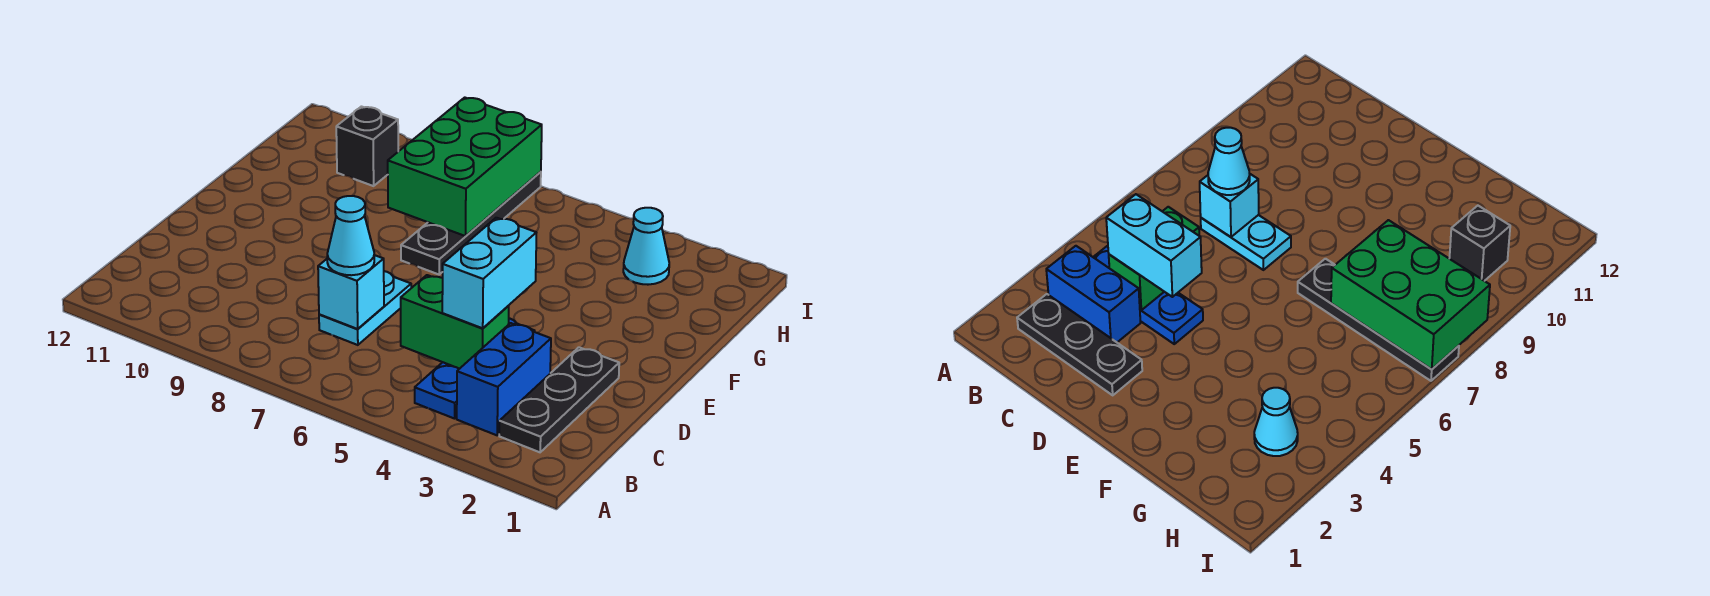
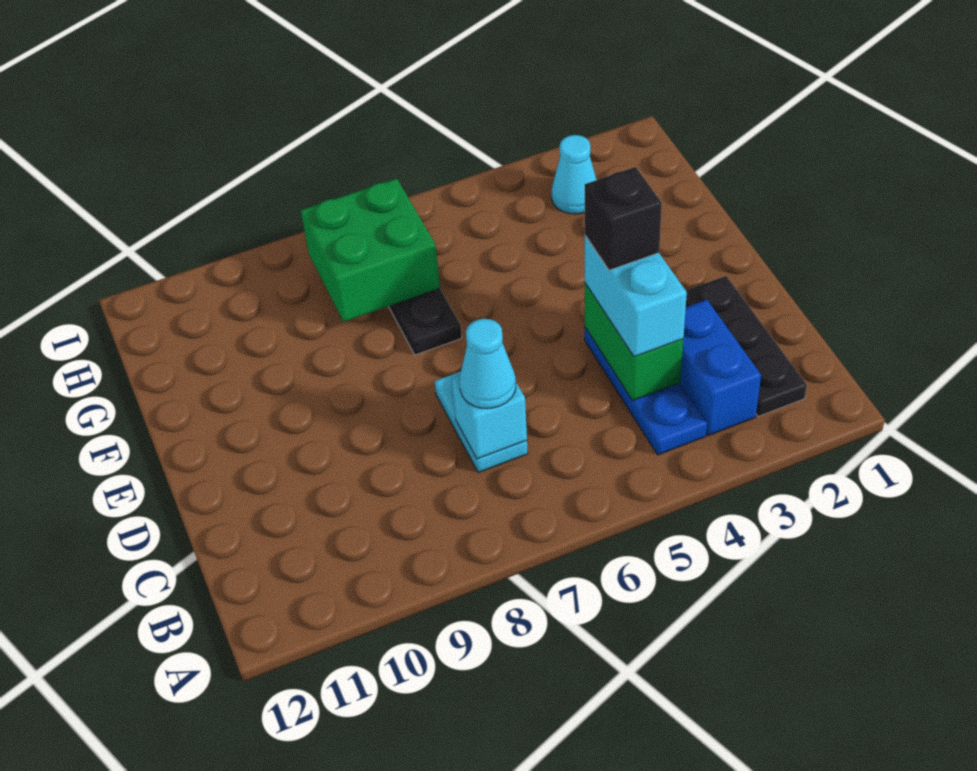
green 1x2 brick [401,275,509,369] -> green 1x2 brick turned to [585,283,683,401]
green 2x3 brick [388,98,542,236] -> green 2x2 brick [301,179,440,322]
black 1x1 brick [336,107,398,186] -> black 1x1 brick moved to [585,167,662,270]

